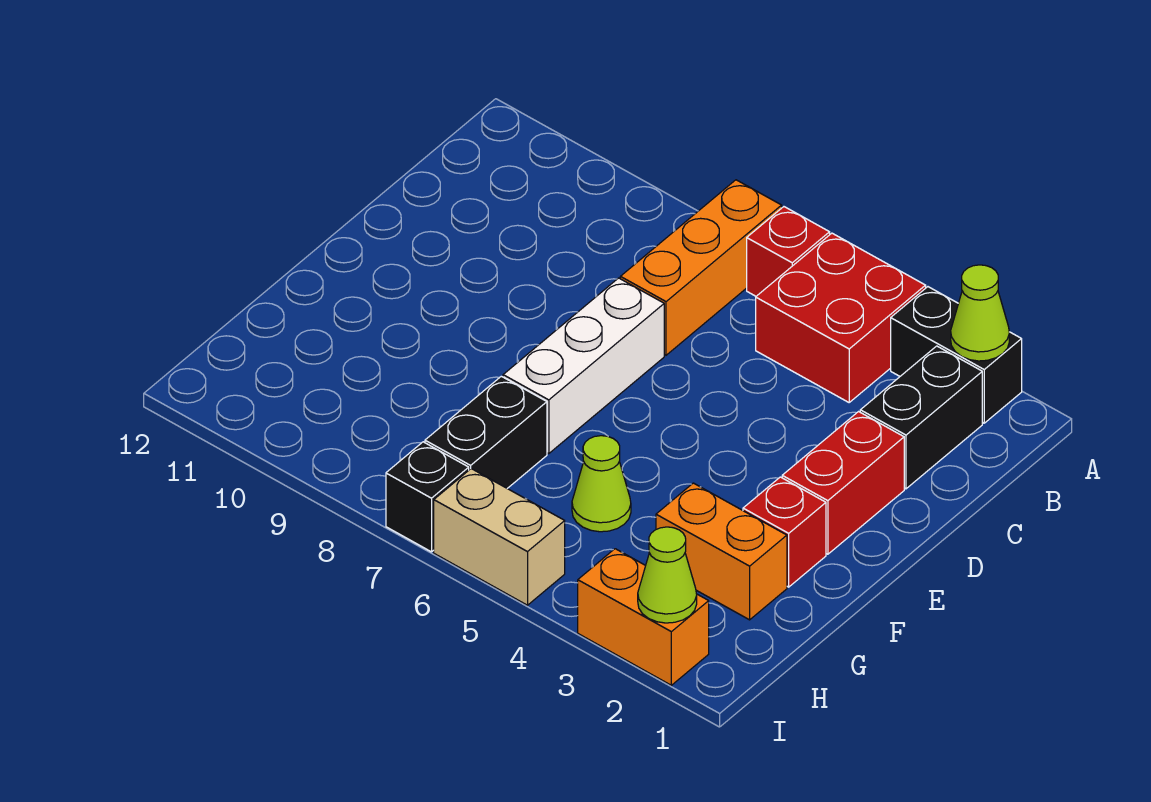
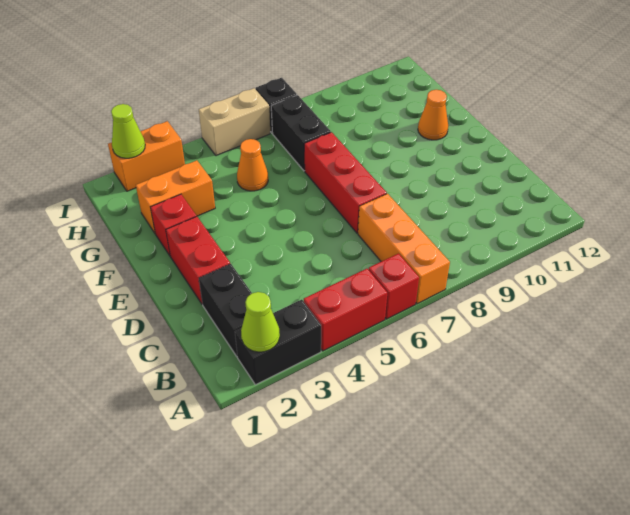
red 2x2 brick [756,233,926,402] -> red 1x2 brick [304,269,387,351]
white 1x3 brick [503,278,664,454] -> red 1x3 brick [304,132,387,233]
none -> orange 1x1 cone [418,90,448,140]
lime 1x1 cone [572,436,631,532] -> orange 1x1 cone [237,139,268,191]

